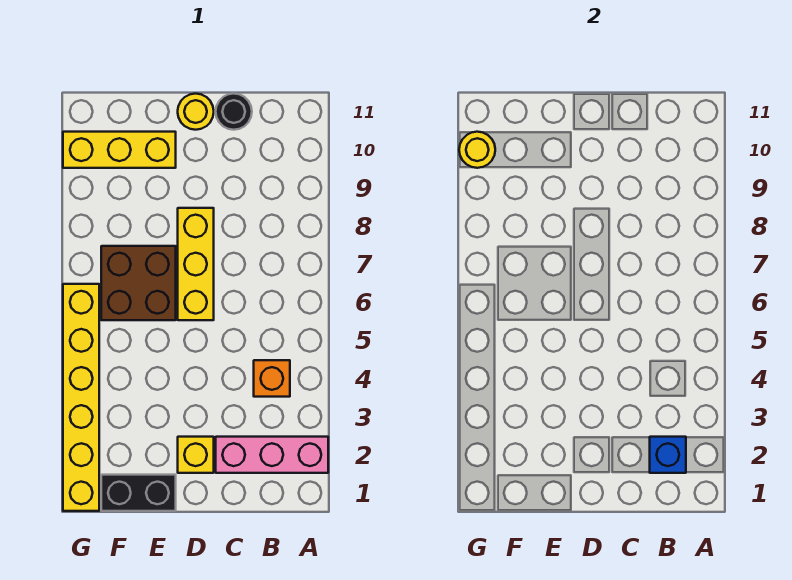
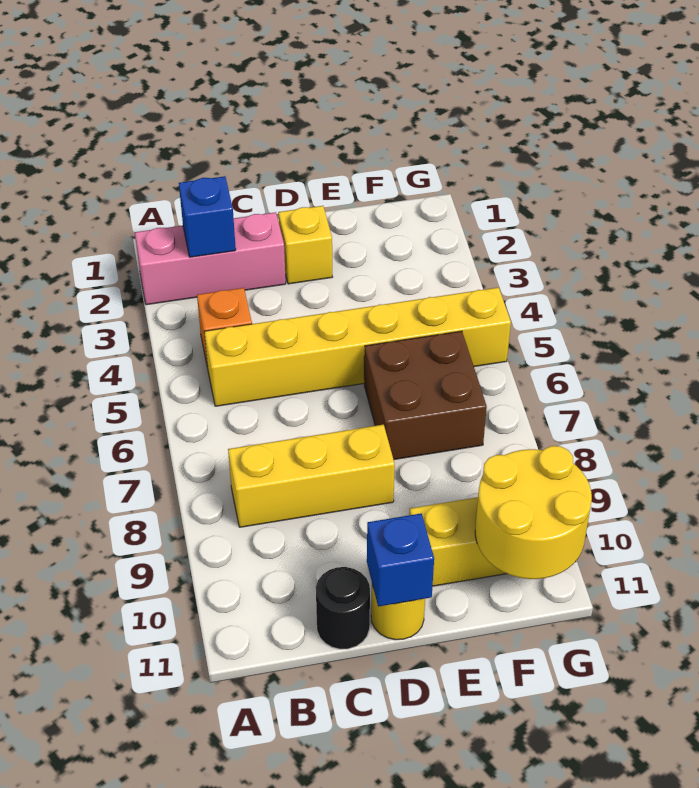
yellow 1x3 brick [178,208,214,320] -> yellow 1x3 brick turned to [228,425,395,527]
none -> blue 1x1 brick [367,514,434,607]
black 1x2 brick [101,475,176,511] -> none
yellow 1x6 brick [63,284,99,511] -> yellow 1x6 brick turned to [204,287,511,406]
yellow 1x1 round brick [459,132,495,168] -> yellow 2x2 round brick [475,446,592,579]

